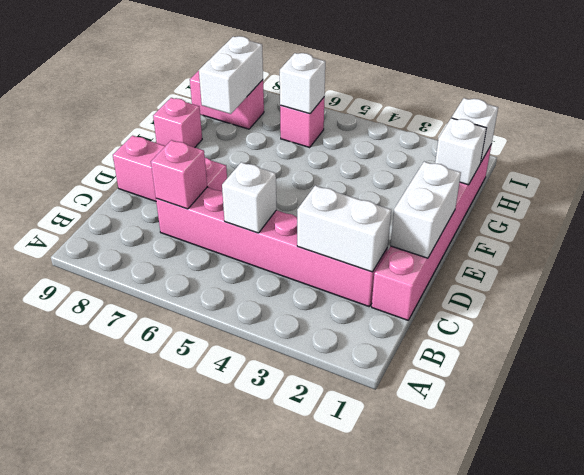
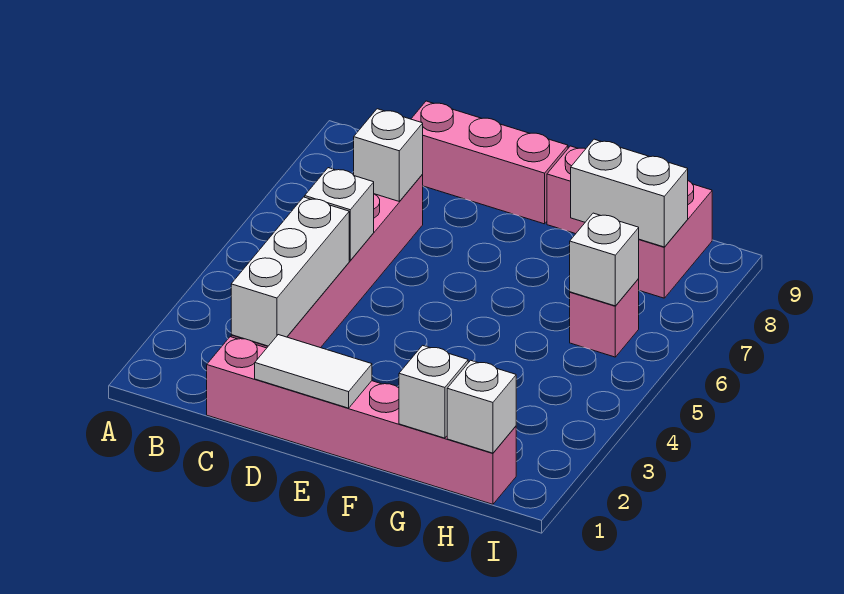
white 1x2 brick [297,186,391,272] -> white 1x3 brick [231,197,349,346]
pink 1x1 brick [151,140,207,209] -> white 1x1 brick [354,109,423,202]
white 1x2 brick [391,162,461,258] -> white 1x2 tile [255,335,372,408]
pink 1x3 brick [113,136,227,201] -> pink 1x3 brick turned to [411,101,568,224]

